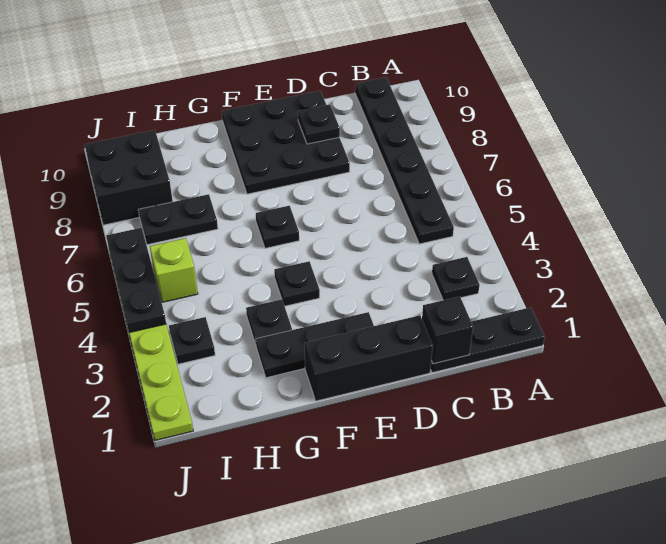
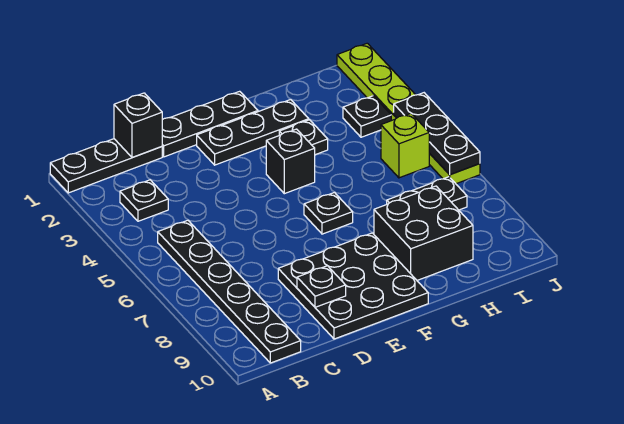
black 1x3 brick [304,315,433,401] -> black 1x3 plate [162,91,258,157]
black 1x1 plate [274,261,320,306] -> black 1x1 brick [266,129,315,194]
black 2x2 brick [85,130,173,225] -> black 2x2 brick moved to [374,186,473,280]

